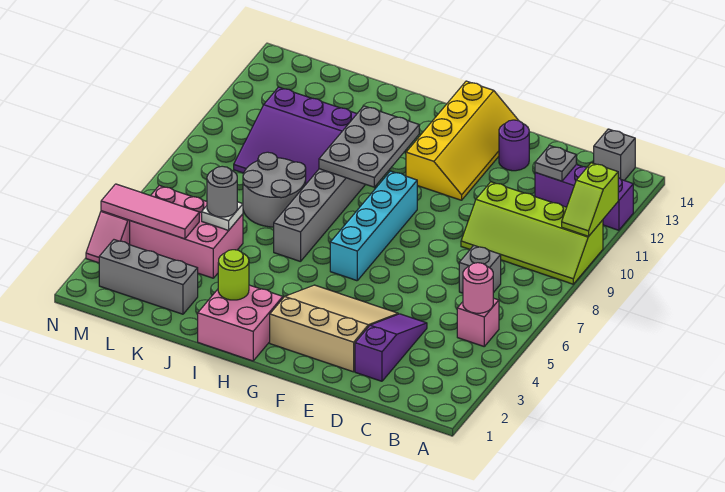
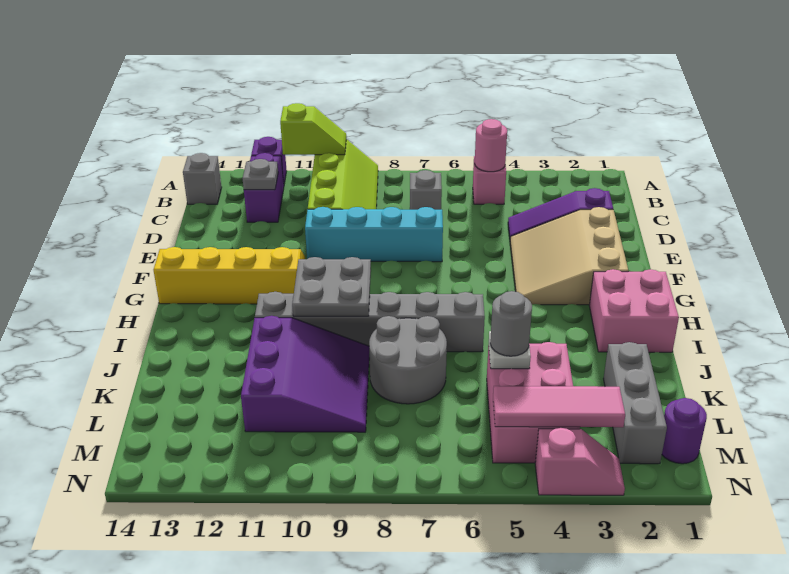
purple 1x1 round brick [499,120,529,171] -> purple 1x1 round brick moved to [662,398,707,464]
cyan 1x4 brick [330,171,417,281] -> cyan 1x4 brick moved to [305,207,443,262]
grey 2x3 plate [319,106,419,187] -> grey 2x2 plate [292,257,371,316]
lime 1x1 round brick [218,250,249,300] -> none
pink 1x3 tile [101,184,199,239] -> pink 1x3 tile turned to [493,386,625,427]

